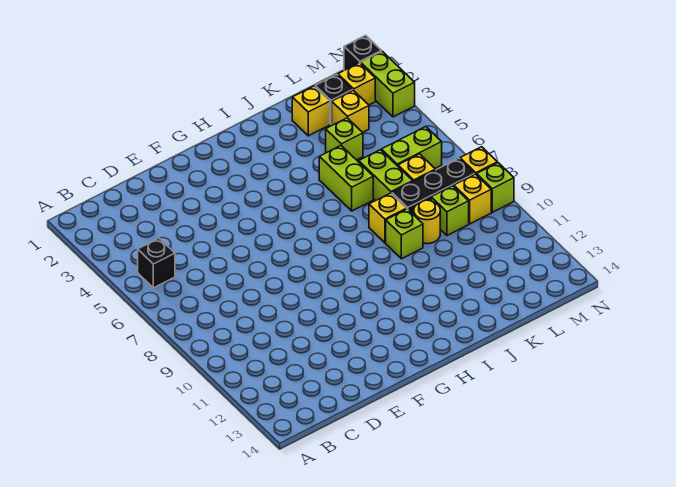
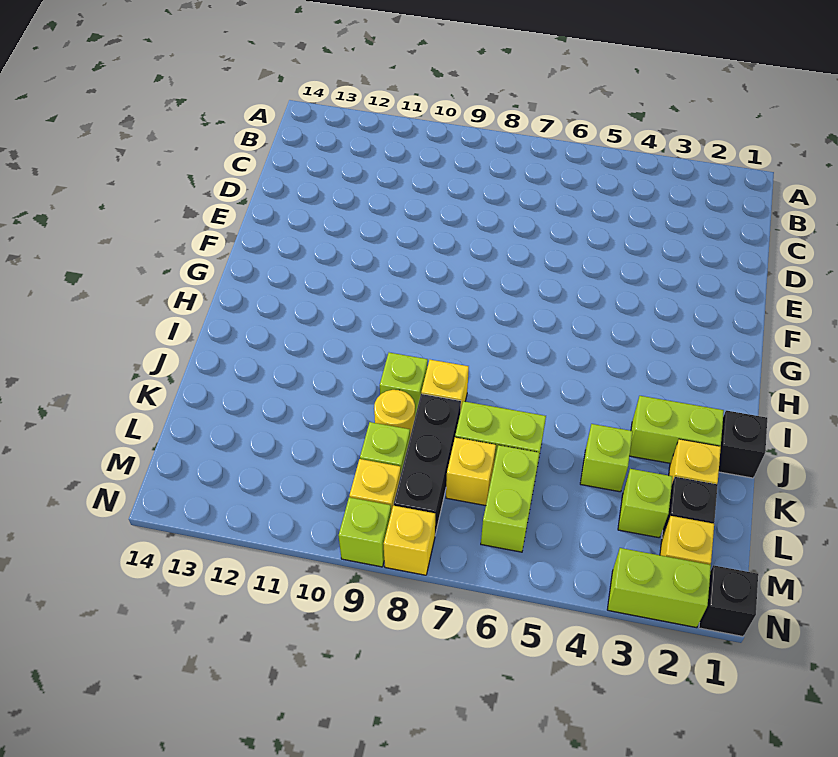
black 1x1 brick [138,238,175,288] -> black 1x1 brick moved to [719,411,767,478]
lime 1x2 brick [319,146,373,211] -> lime 1x2 brick moved to [630,396,724,463]
yellow 1x1 brick [332,90,369,132] -> lime 1x1 brick [618,469,672,538]

